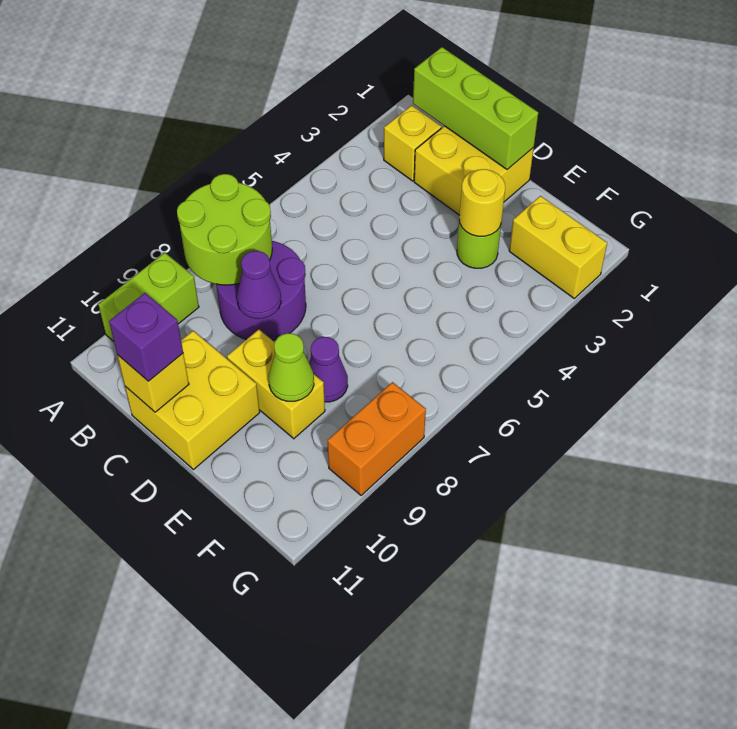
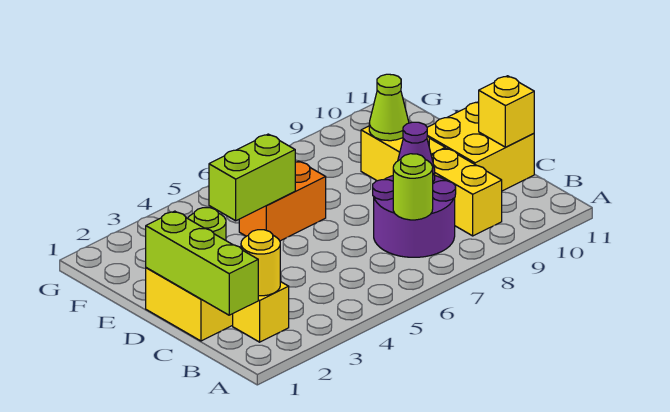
lime 2x2 round brick [177,174,272,285] -> lime 1x1 round brick [393,154,433,220]
lime 1x2 brick [98,253,199,341] -> lime 1x2 brick moved to [209,134,295,221]
purple 1x1 brick [109,293,183,381] -> none
yellow 1x1 round brick [459,169,505,236] -> yellow 1x1 round brick moved to [241,230,280,296]
purple 1x1 cone [309,337,348,402] -> none
yellow 1x2 brick [509,196,607,298] -> yellow 1x2 brick moved to [432,148,502,236]
orange 1x2 brick [328,382,426,495] -> orange 1x2 brick moved to [239,161,326,241]

